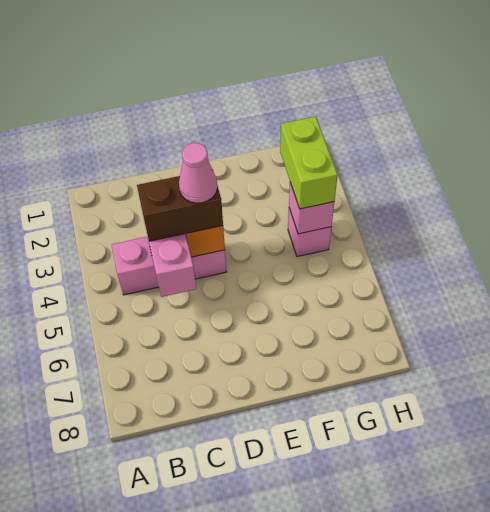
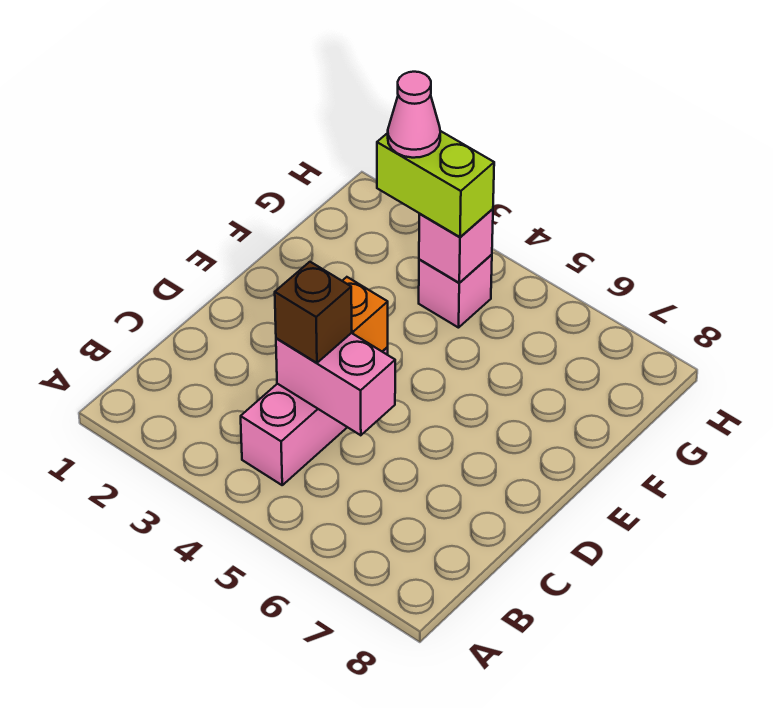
brown 1x2 brick [137,169,223,241] -> brown 1x1 brick [275,262,352,363]
pink 1x1 cone [179,143,217,203] -> pink 1x1 cone moved to [388,72,440,158]

